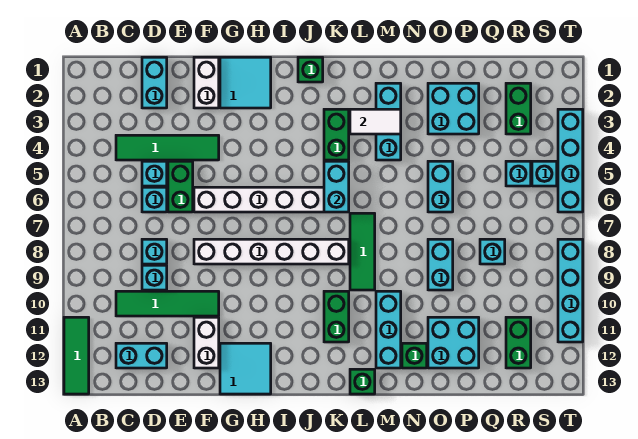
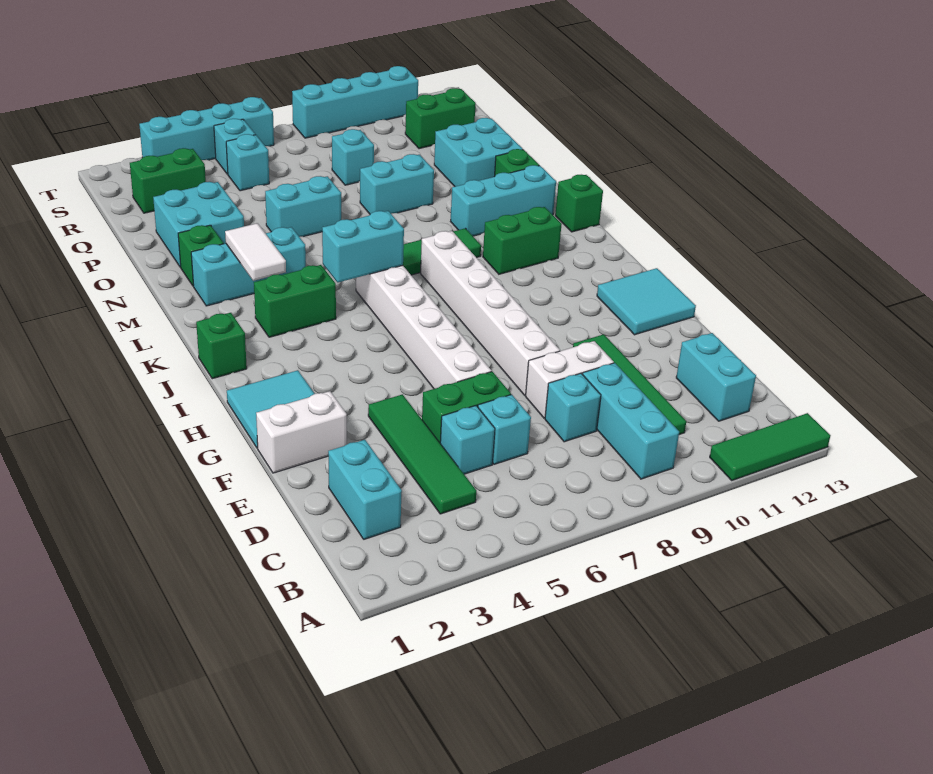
cyan 1x2 brick [142,57,167,108] -> cyan 1x2 brick turned to [328,440,402,539]
cyan 1x1 brick [142,265,167,290] -> cyan 1x3 brick [583,363,679,479]
white 1x2 brick [194,317,219,368] -> white 1x2 brick moved to [526,341,614,418]
none -> green 1x1 brick [178,225,223,286]

